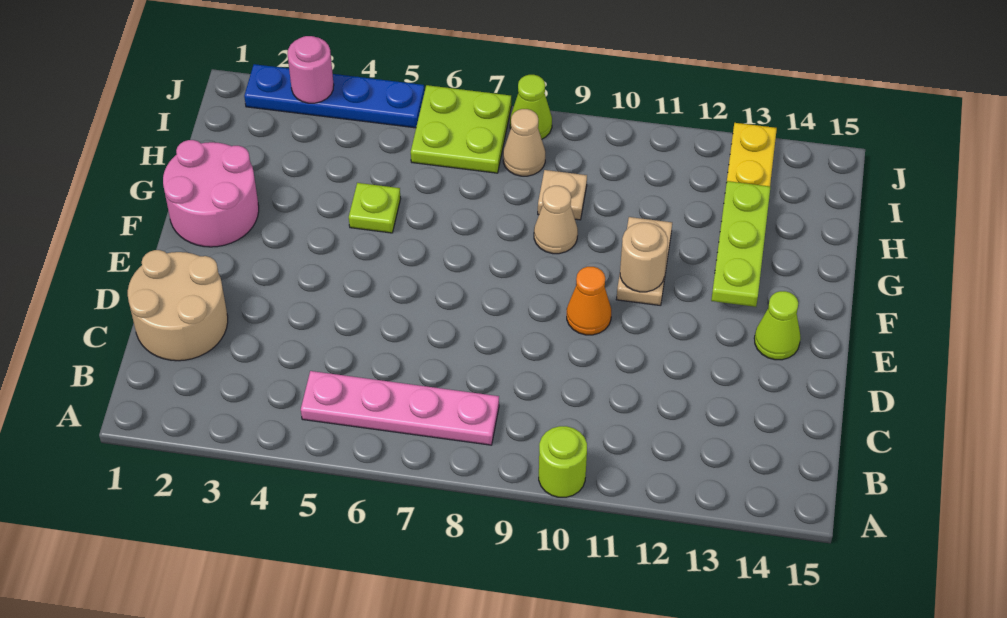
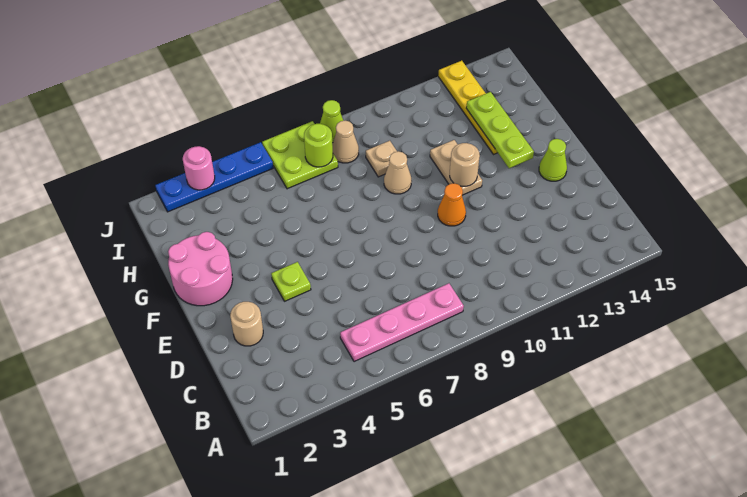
lime 1x1 round brick [539,426,587,497] -> lime 1x1 round brick moved to [304,124,333,167]
tan 2x2 round brick [128,250,228,361] -> tan 1x1 round brick [230,302,263,346]
lime 1x1 plate [349,183,400,233] -> lime 1x1 plate moved to [271,262,311,301]

